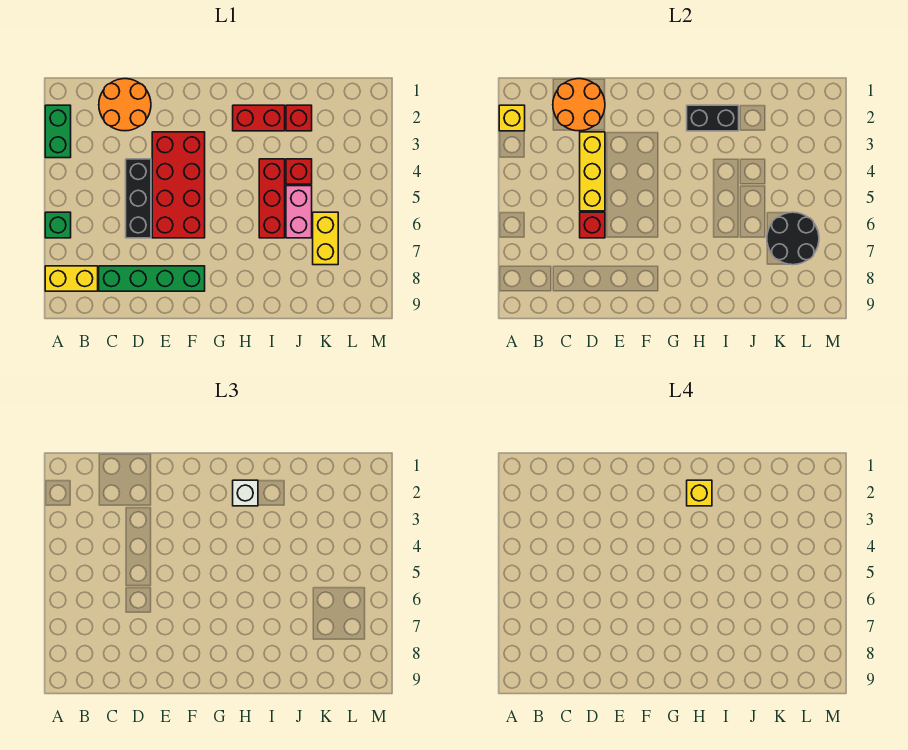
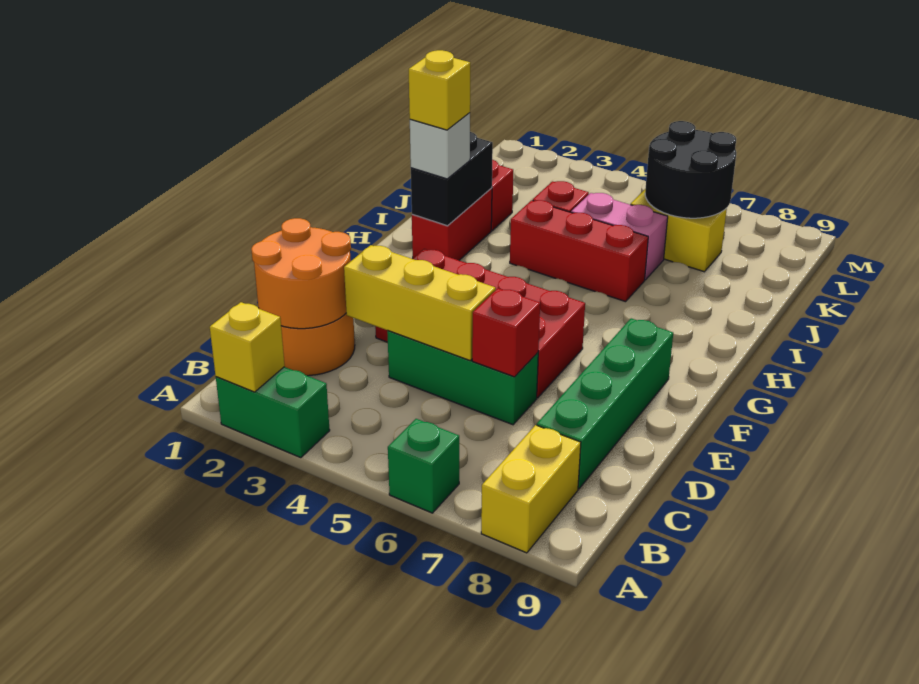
black 1x3 brick [126,159,151,238] -> green 1x3 brick [387,331,538,425]

